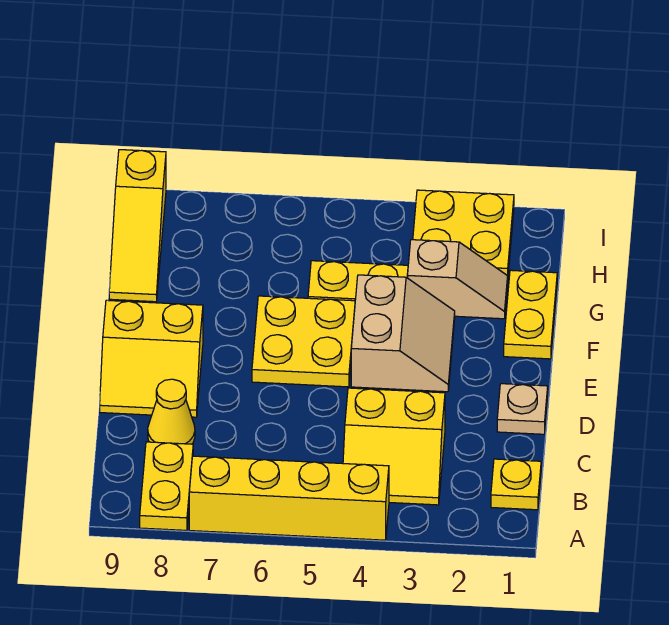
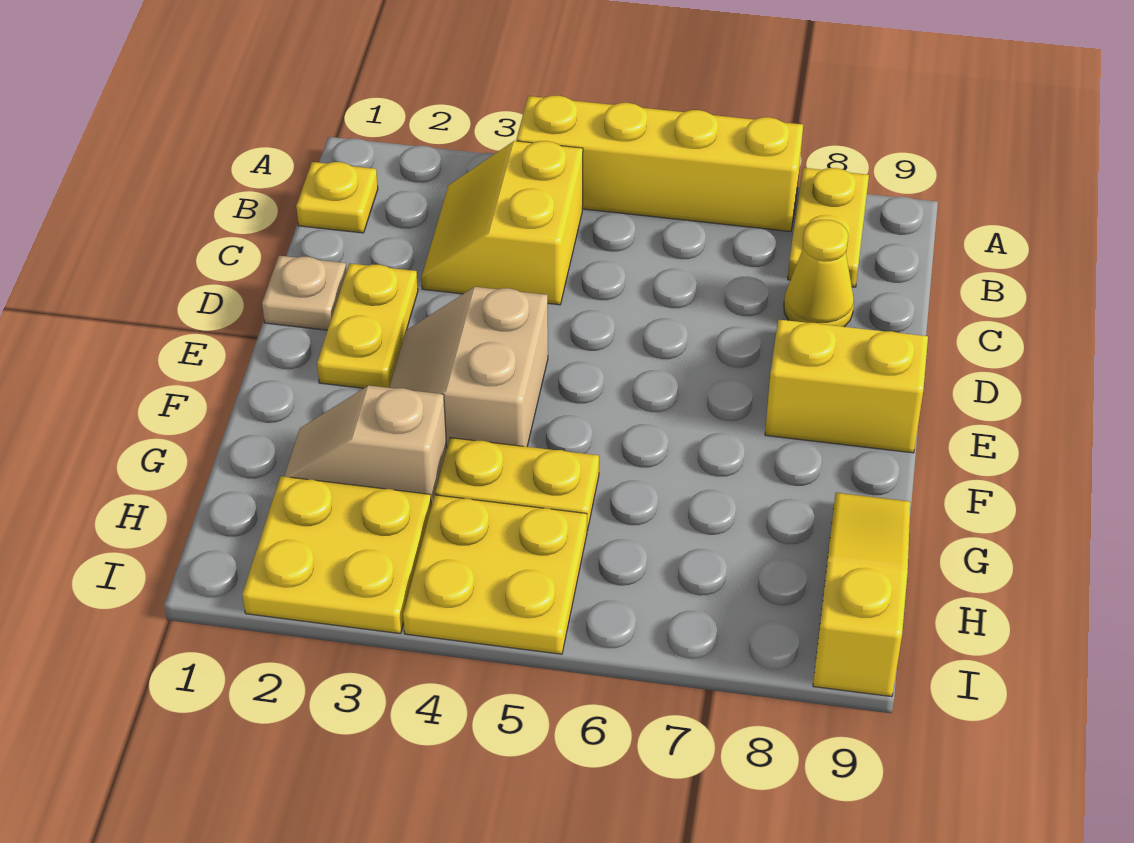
yellow 2x2 slope [343,388,445,505] -> yellow 2x2 slope turned to [421,141,583,305]
yellow 2x2 plate [252,296,355,387] -> yellow 2x2 plate moved to [403,495,587,654]
yellow 1x2 plate [504,270,557,359] -> yellow 1x2 plate moved to [317,263,418,388]

